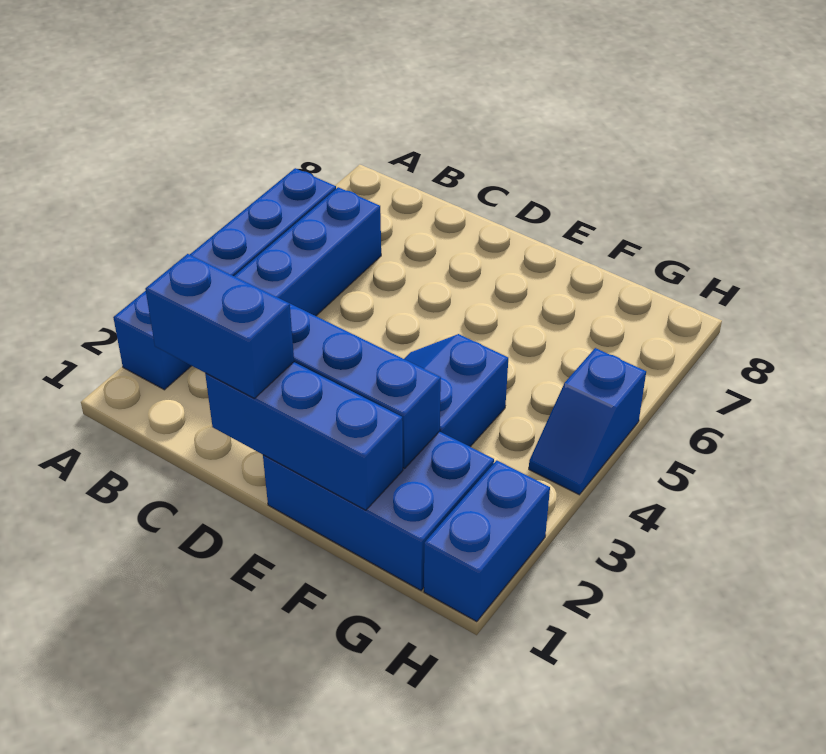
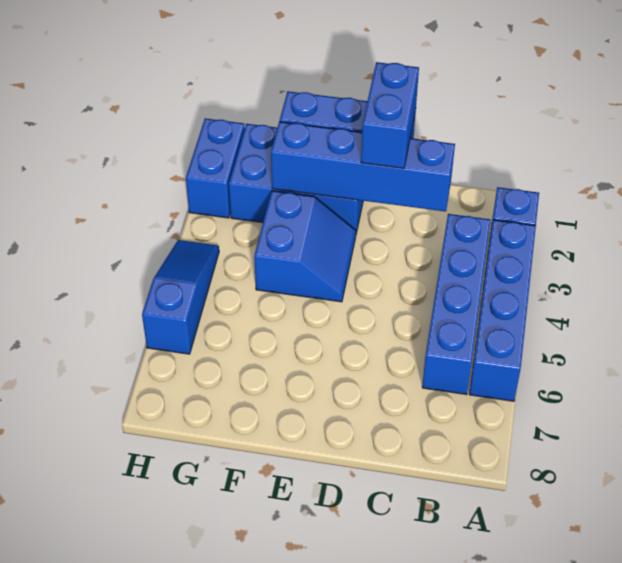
blue 1x2 brick [145,254,294,399] -> blue 1x2 brick turned to [361,62,419,168]
blue 1x2 slope [529,348,646,495] -> blue 1x3 slope [142,240,219,354]

